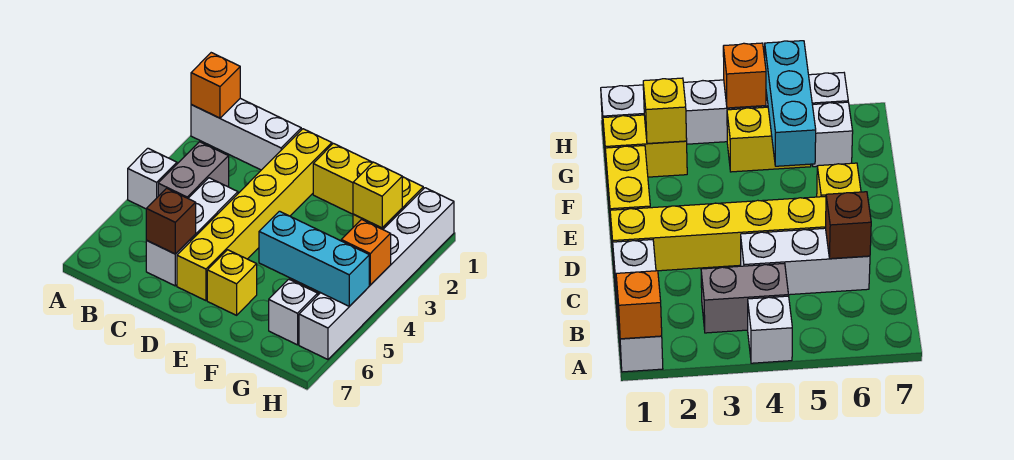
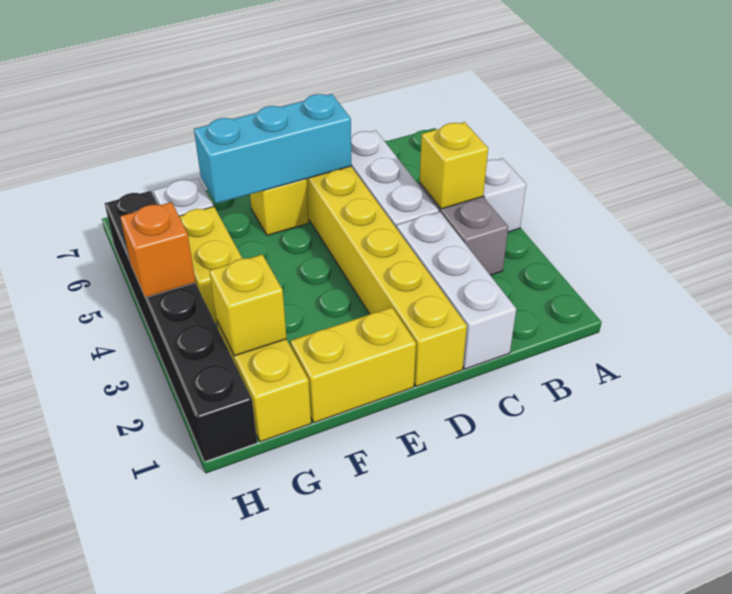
white 1x3 brick [191,98,301,170] -> white 1x3 brick turned to [396,212,516,369]
orange 1x1 brick [191,53,240,118] -> none
none -> yellow 1x1 brick [419,122,488,209]
brown 1x1 brick [146,188,196,254] -> none
cyan 1x3 brick [259,211,369,306] -> cyan 1x3 brick moved to [194,94,351,204]
white 1x6 brick [299,188,454,359] -> black 1x6 brick [105,191,257,462]

